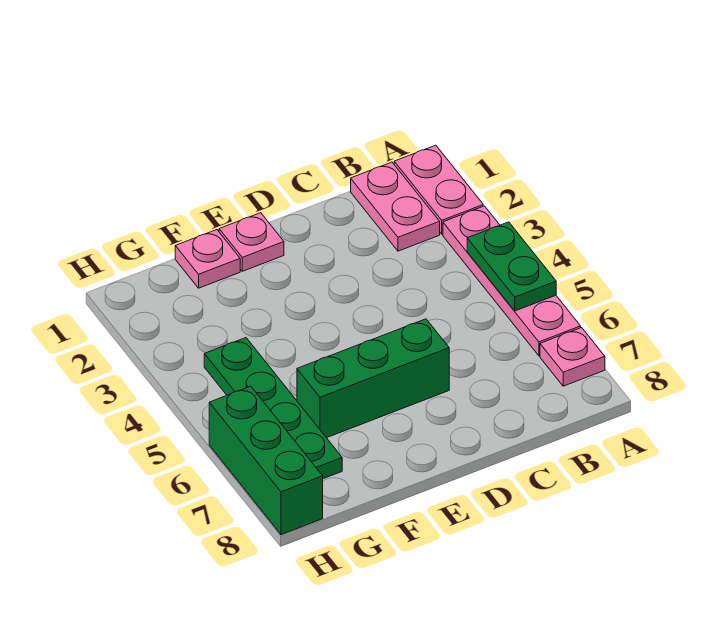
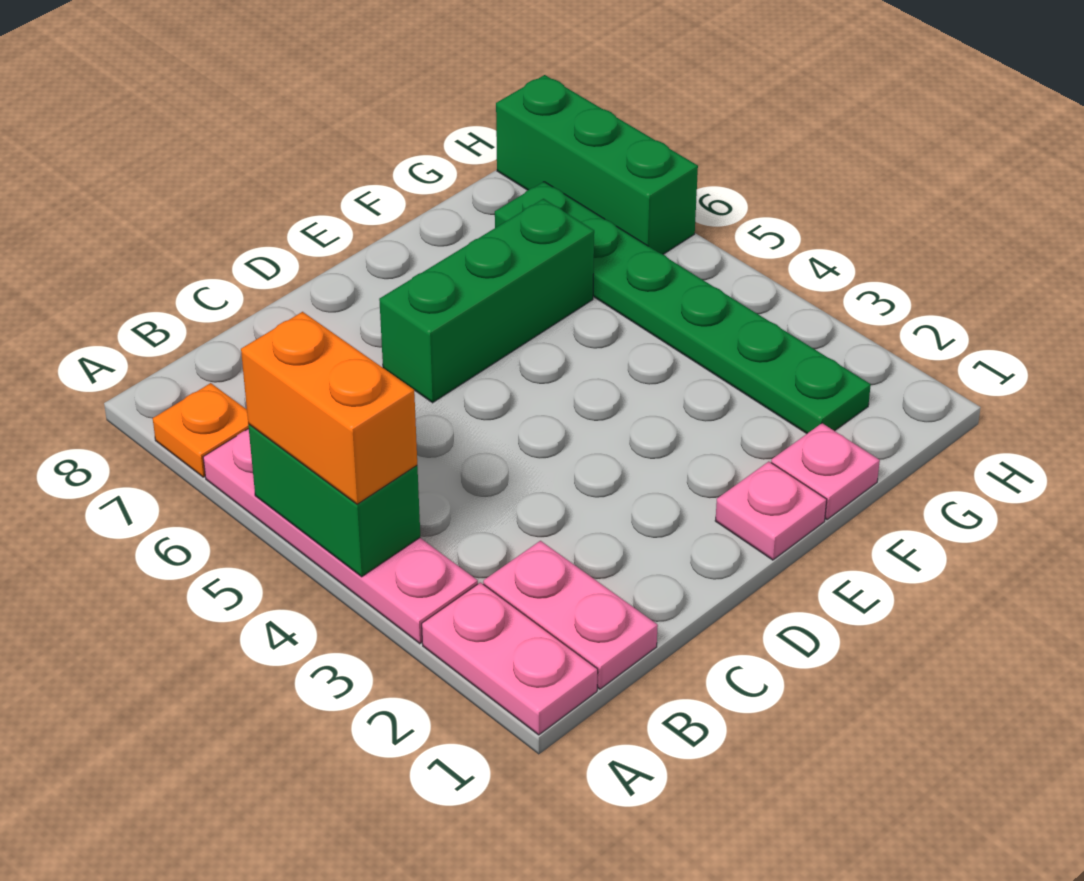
green 1x2 plate [467,222,556,311] -> green 1x2 brick [248,425,420,577]
none -> orange 1x2 brick [241,312,417,504]
pink 1x1 plate [540,328,605,386] -> orange 1x1 plate [153,383,249,477]
green 1x4 plate [204,338,342,479] -> green 1x6 plate [495,182,871,434]

